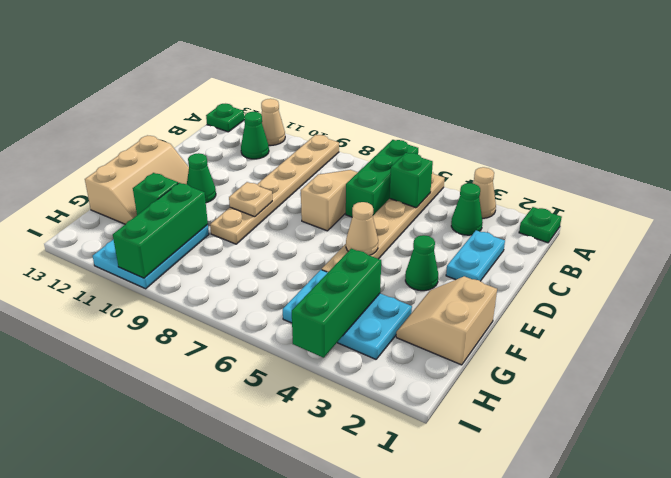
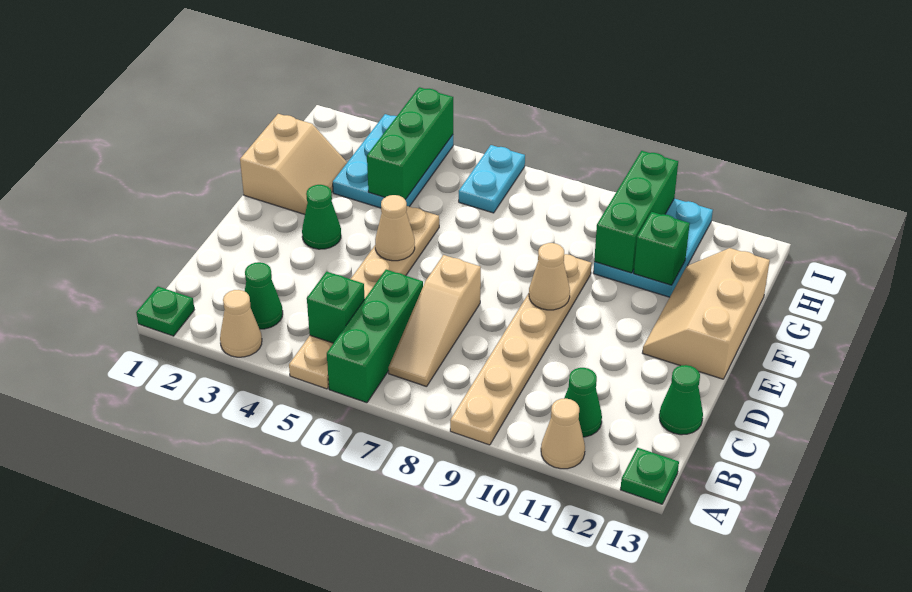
cyan 1x2 plate [446,230,505,281] -> cyan 1x2 plate moved to [459,145,525,213]
tan 1x1 plate [229,182,272,217] -> tan 1x1 cone [529,243,570,310]
green 1x1 cone [187,153,216,203] -> green 1x1 cone moved to [659,365,703,435]
cyan 2x3 plate [283,270,412,359] -> cyan 2x3 plate turned to [333,114,453,208]

